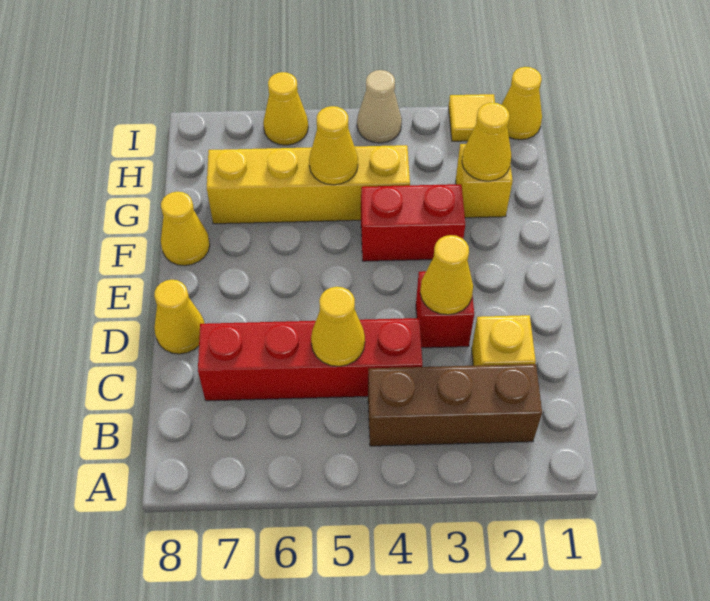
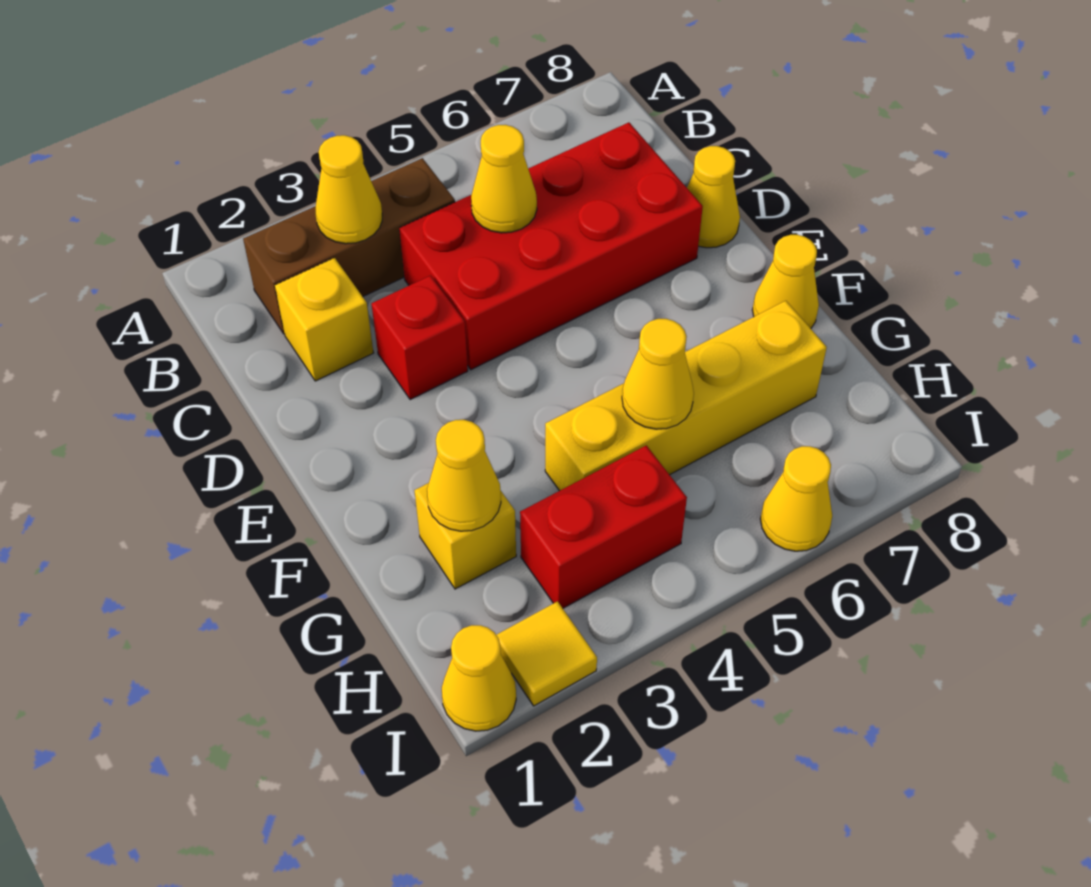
red 1x4 brick [198,318,423,401] -> red 2x4 brick [399,122,703,370]
yellow 1x1 cone [420,235,473,315] -> yellow 1x1 cone moved to [315,135,382,244]
red 1x2 brick [361,184,465,261] -> red 1x2 brick moved to [520,445,687,608]
tan 1x1 cone [357,70,402,143] -> none

